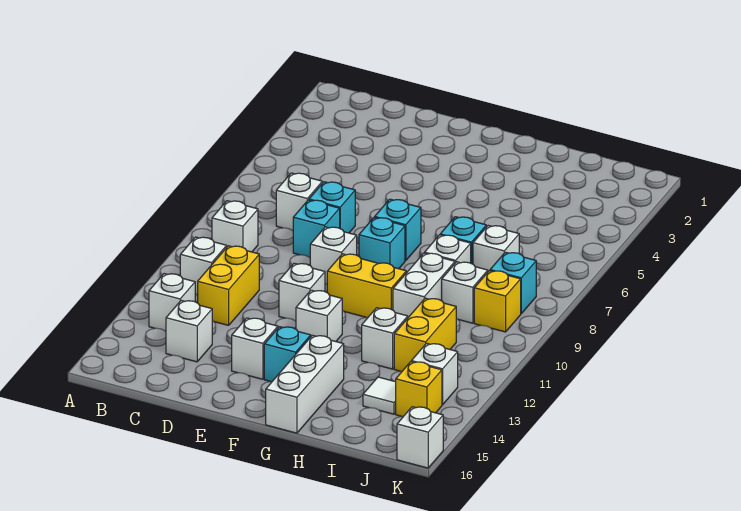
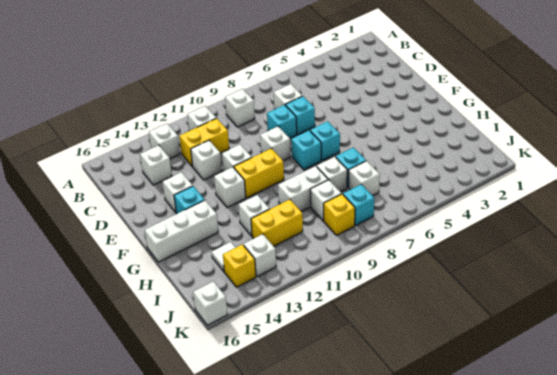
none -> white 1x1 brick [191,140,222,180]
yellow 1x2 brick [327,254,406,317] -> yellow 1x2 brick turned to [234,148,284,198]

